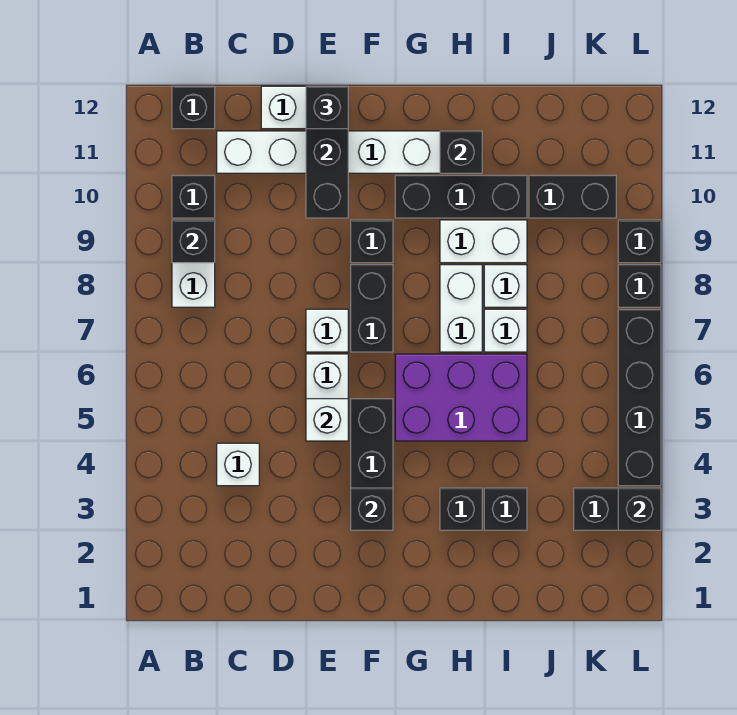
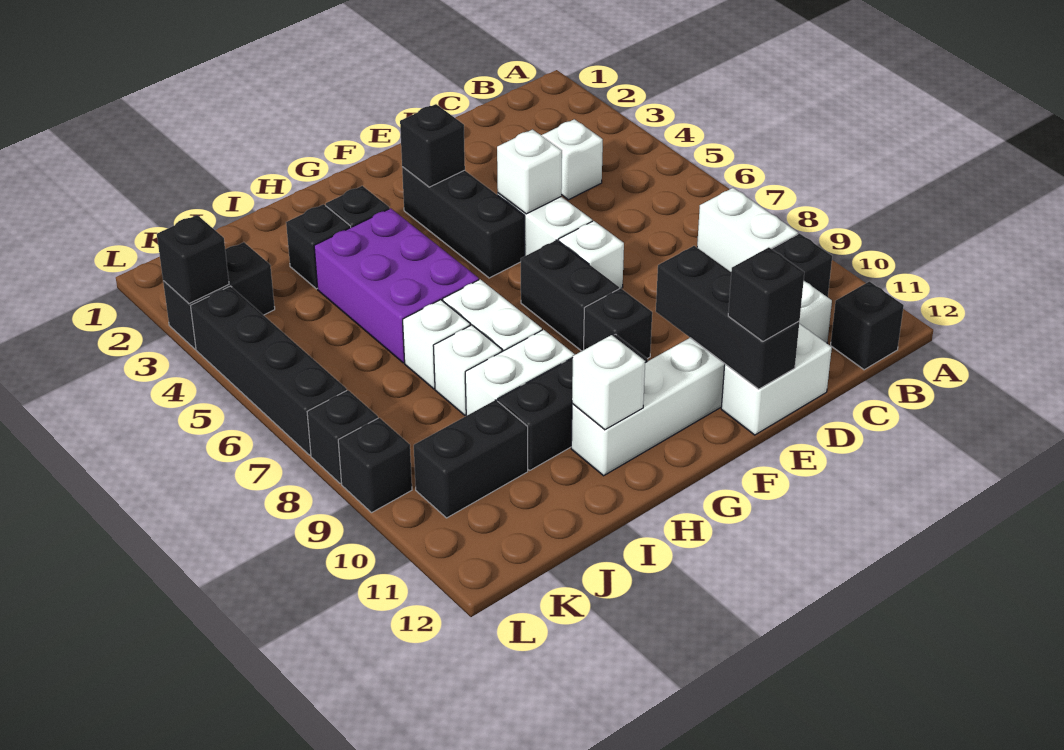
black 1x1 brick [172,220,215,263] -> none
purple 2x3 brick [395,354,527,441] -> purple 2x3 brick turned to [314,208,479,363]
black 1x1 brick [440,131,482,173] -> white 1x1 brick [572,335,645,430]

